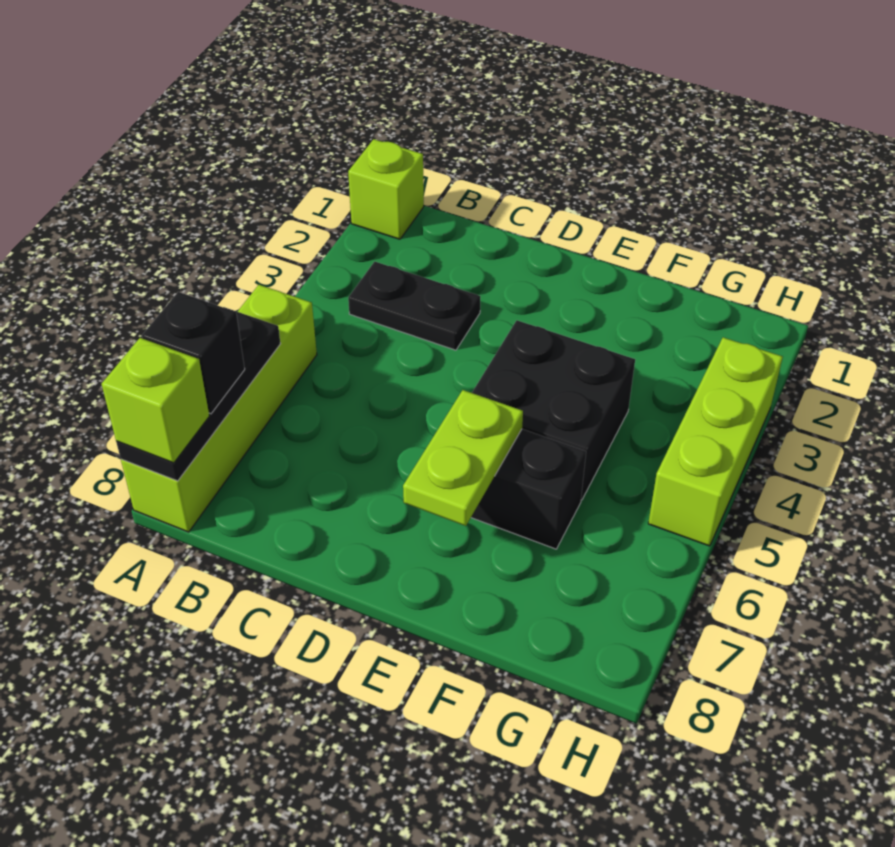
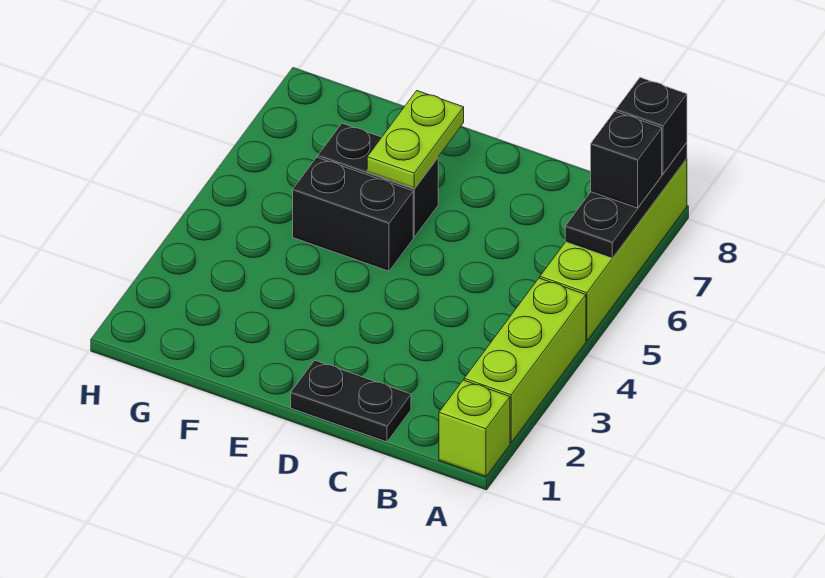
lime 1x1 brick [102,338,209,463] -> black 1x1 brick [616,78,687,174]
black 1x2 plate [348,262,480,350] -> black 1x2 plate moved to [291,360,411,442]
black 2x2 brick [472,320,635,500] -> black 1x2 brick [293,157,413,271]
lime 1x3 brick [648,337,783,546] -> lime 1x3 brick moved to [464,278,586,443]

